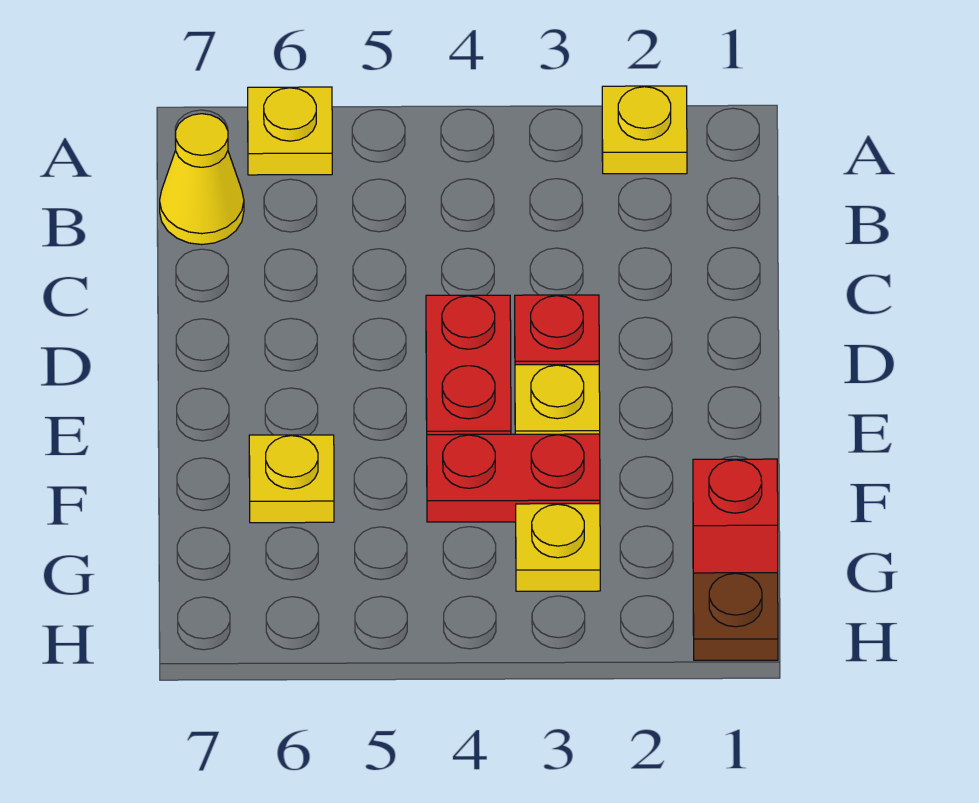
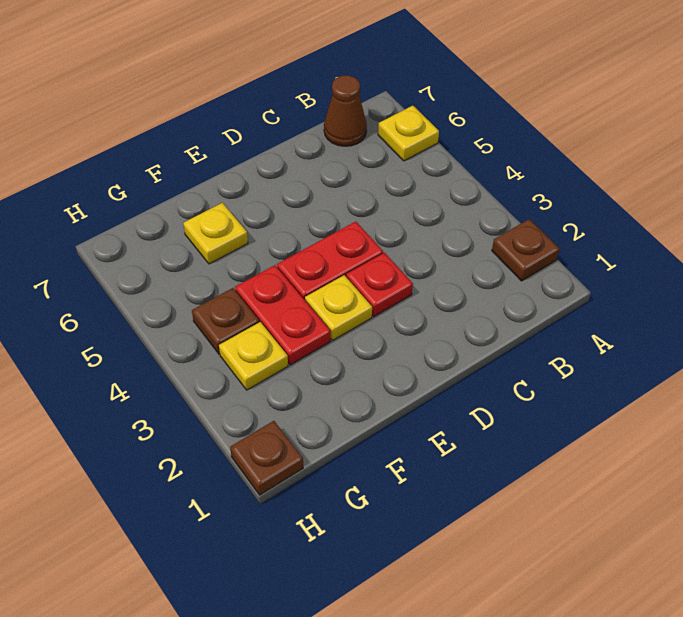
yellow 1x1 plate [602,86,687,174] -> brown 1x1 plate [492,219,559,281]
yellow 1x1 cone [160,114,244,245] -> brown 1x1 cone [324,75,367,146]
red 1x1 brick [693,459,778,573] -> none
none -> brown 1x1 plate [192,288,259,354]

